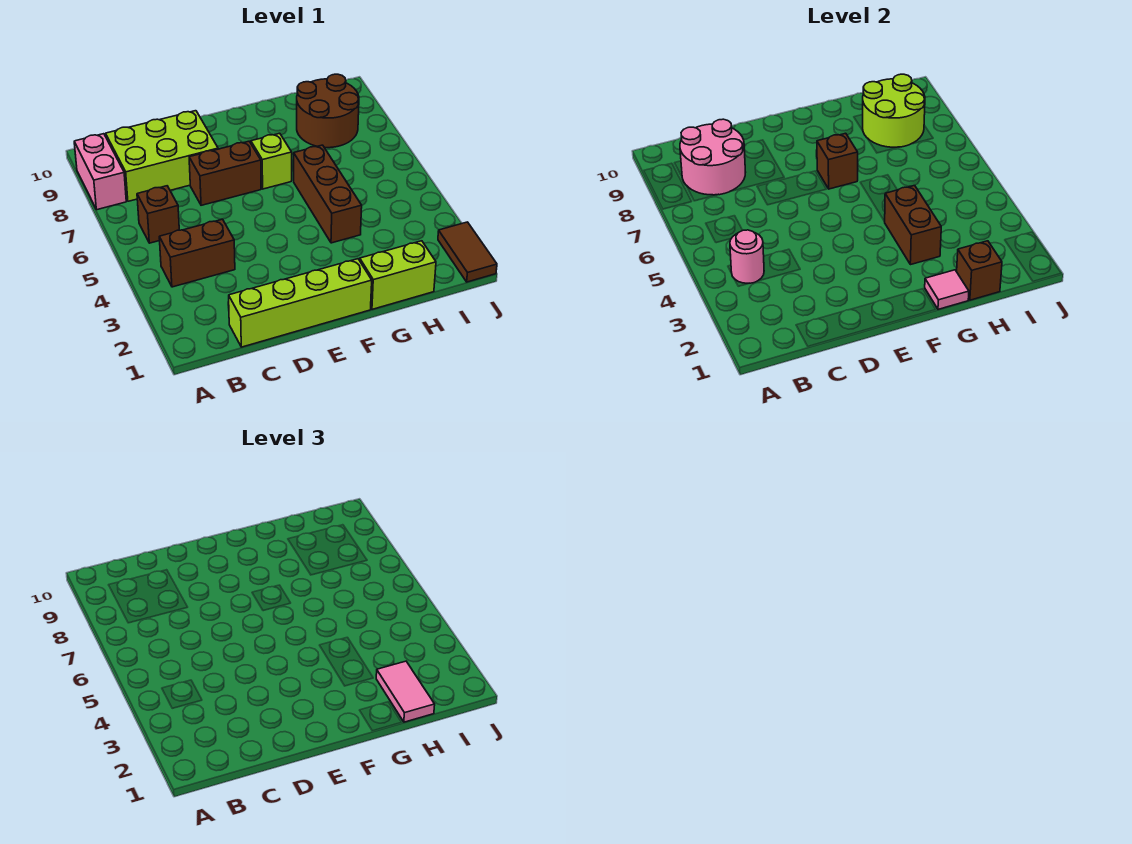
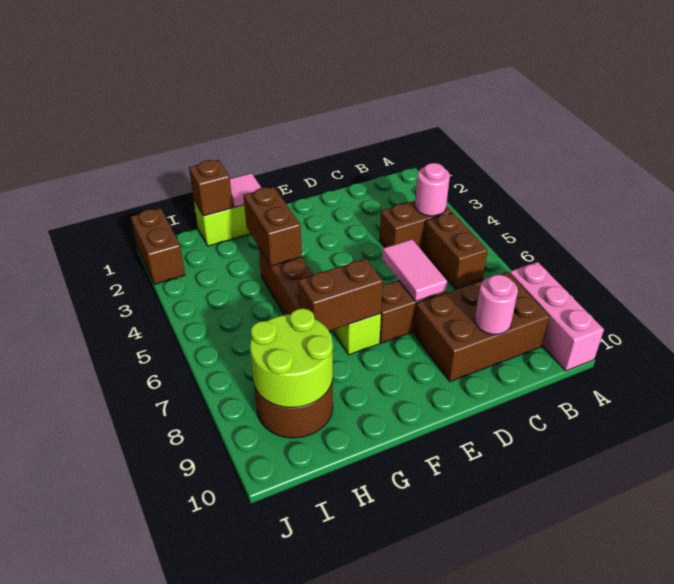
pink 1x2 brick [74,134,126,210] -> pink 1x3 brick [509,262,604,371]
brown 1x1 brick [137,186,179,243] -> brown 1x2 brick [423,212,488,289]
lime 2x3 brick [106,111,218,201] -> brown 2x3 brick [414,272,549,382]
pink 2x2 round brick [680,119,746,195] -> pink 1x1 round brick [475,275,518,334]
lime 1x4 brick [229,259,372,347] -> none
brown 1x1 brick [817,133,858,189] -> brown 1x2 brick [298,259,383,331]
pink 1x2 tile [376,661,435,722] -> pink 1x2 tile moved to [382,239,447,301]
brown 1x2 tile [438,222,497,282] -> brown 1x2 brick [131,208,185,284]

